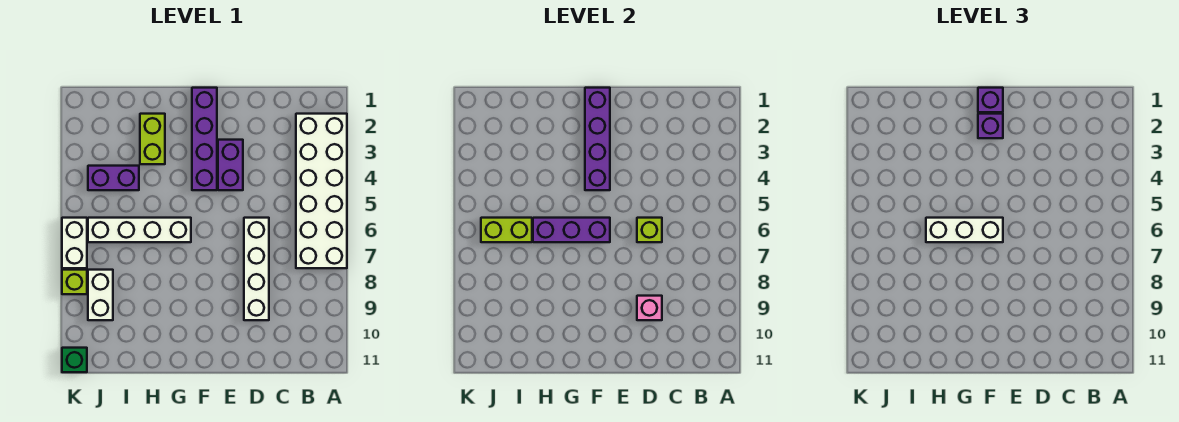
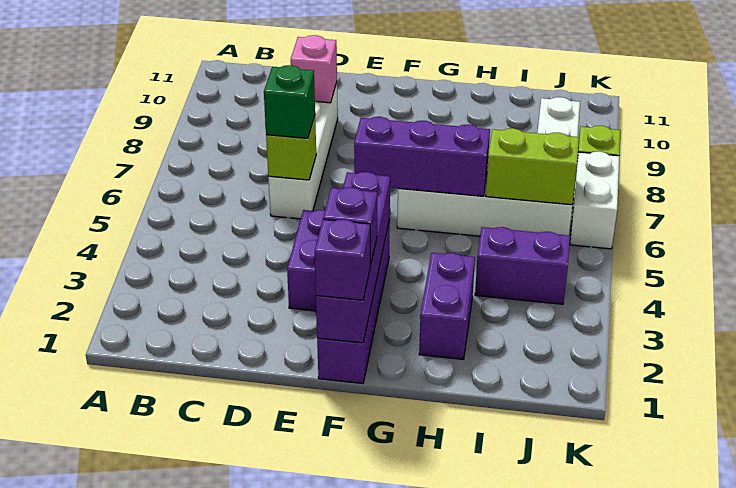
white 2x6 brick [296,114,347,268] -> none
white 1x3 brick [926,218,1003,242] -> none
lime 1x2 brick [140,114,165,164] -> purple 1x2 brick [419,253,475,359]
green 1x1 brick [62,348,87,372] -> green 1x1 brick moved to [264,65,315,138]

